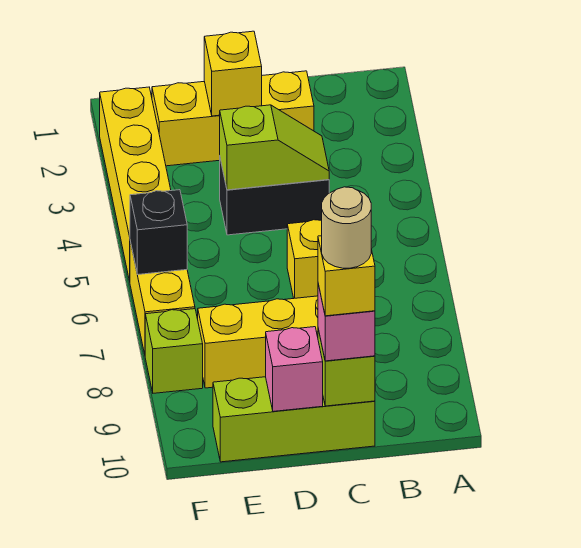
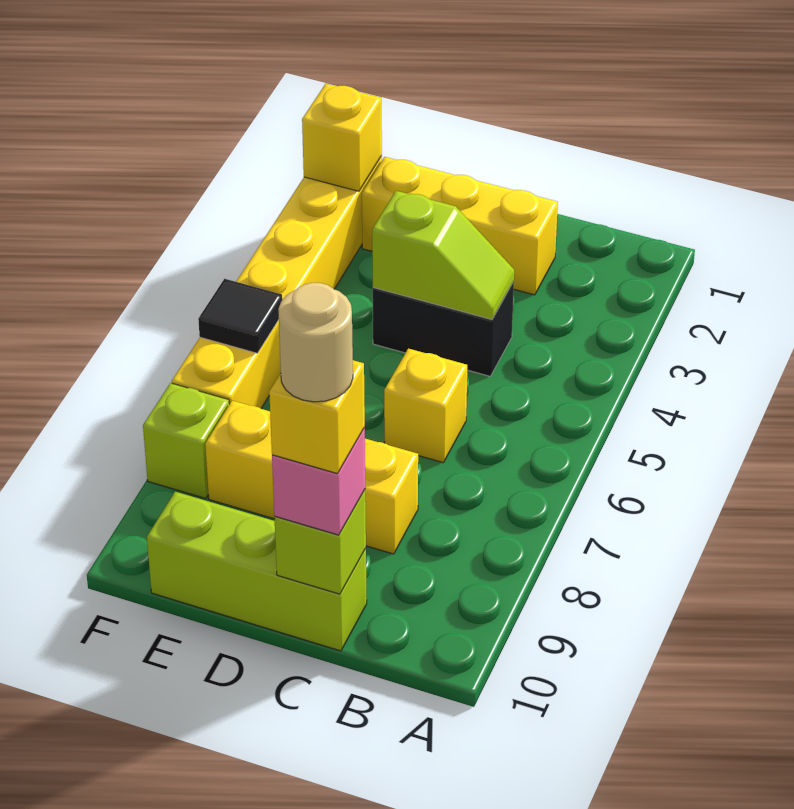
yellow 1x1 brick [204,31,262,116] -> yellow 1x1 brick moved to [302,84,382,191]
pink 1x1 brick [266,327,323,411] -> none
black 1x1 brick [130,190,187,275] -> black 1x1 tile [198,279,282,353]

